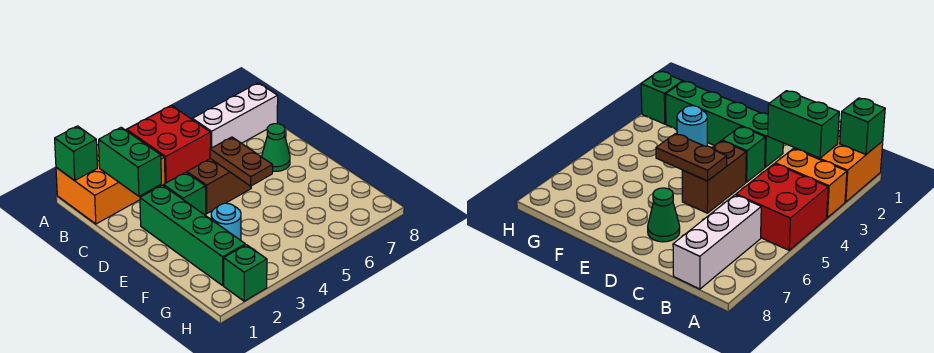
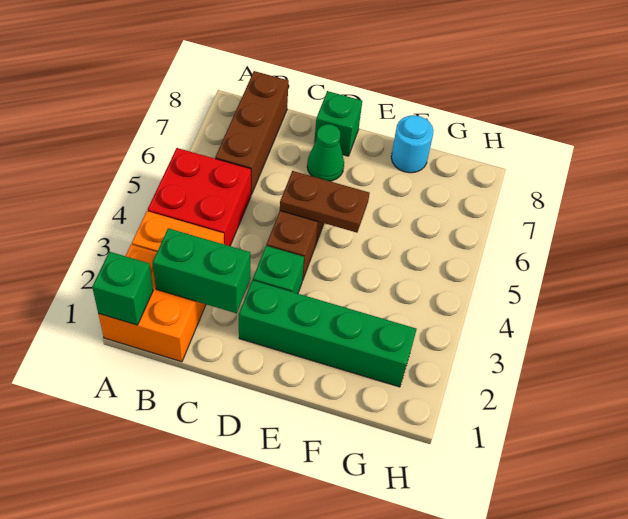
white 1x3 brick [192,83,278,148] -> brown 1x3 brick [215,71,289,195]
cyan 1x1 round brick [211,203,241,240] -> cyan 1x1 round brick moved to [391,115,434,173]
green 1x1 brick [224,245,267,301] -> green 1x1 brick moved to [314,91,362,156]

